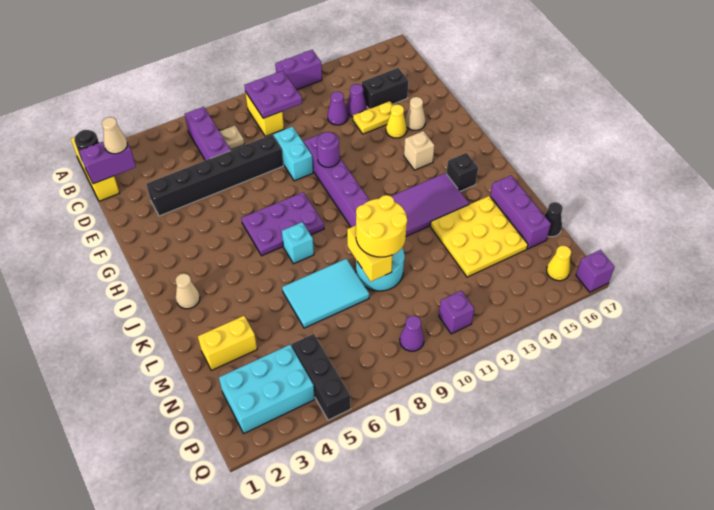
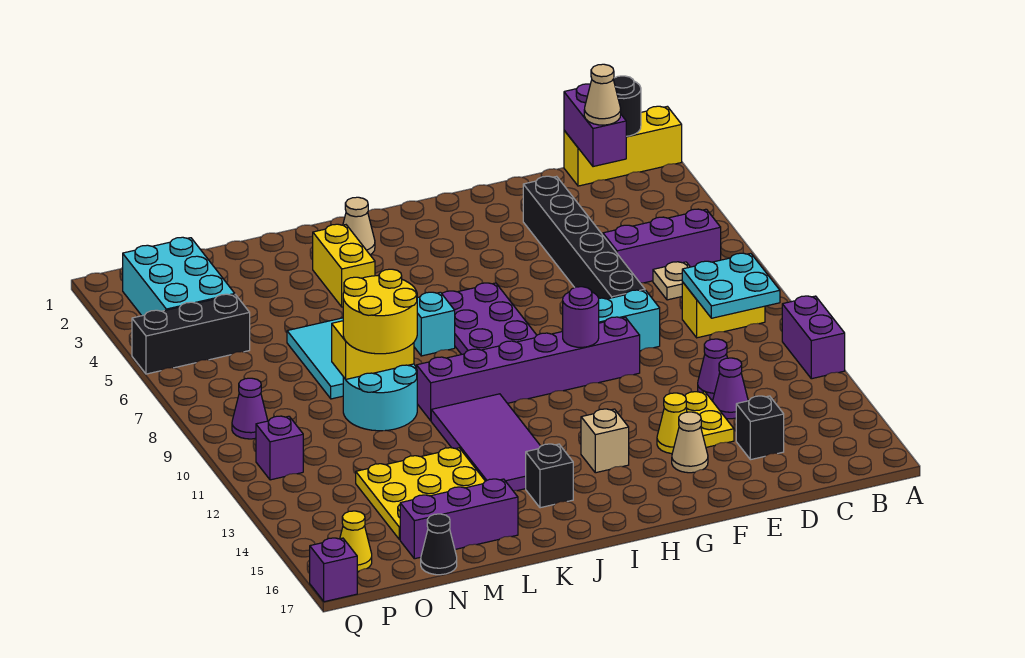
purple 2x2 plate [245,71,302,118] -> cyan 2x2 plate [682,253,780,318]
black 1x2 brick [362,68,409,109] -> black 1x1 brick [736,396,784,460]
yellow 1x2 brick [198,316,257,370] -> yellow 1x2 brick moved to [313,224,375,307]

